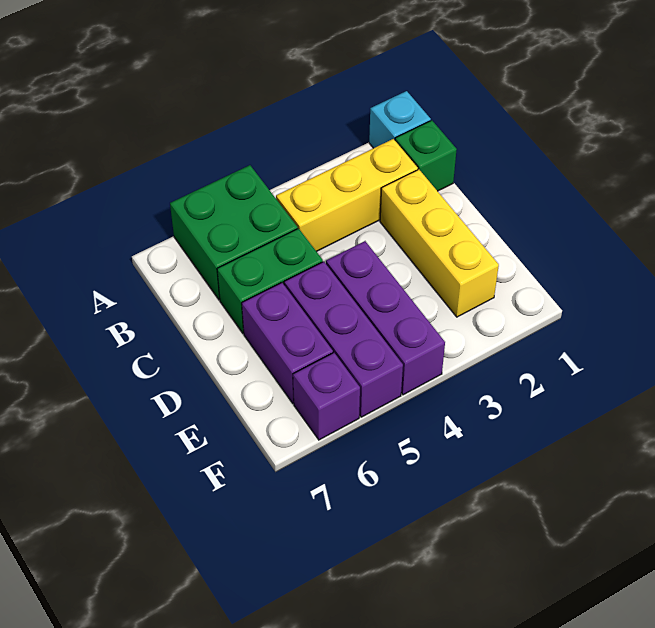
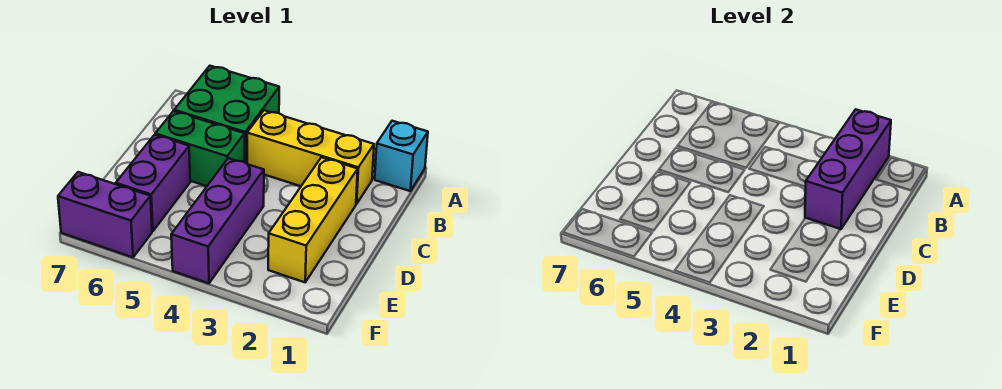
green 1x1 brick [395,120,457,191] -> none
purple 1x3 brick [284,262,403,417] -> purple 1x3 brick moved to [805,109,891,229]
purple 1x1 brick [293,353,360,440] -> purple 1x2 brick [58,172,152,257]

